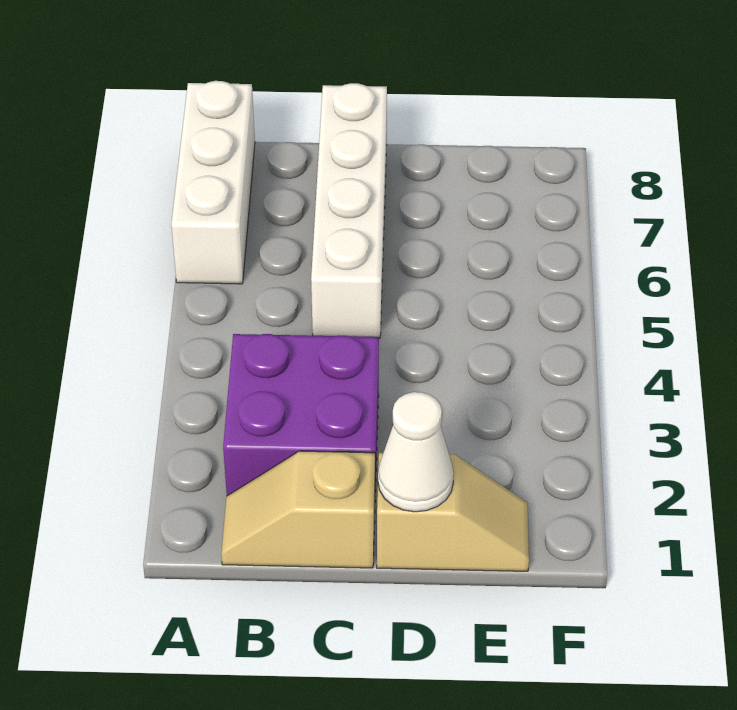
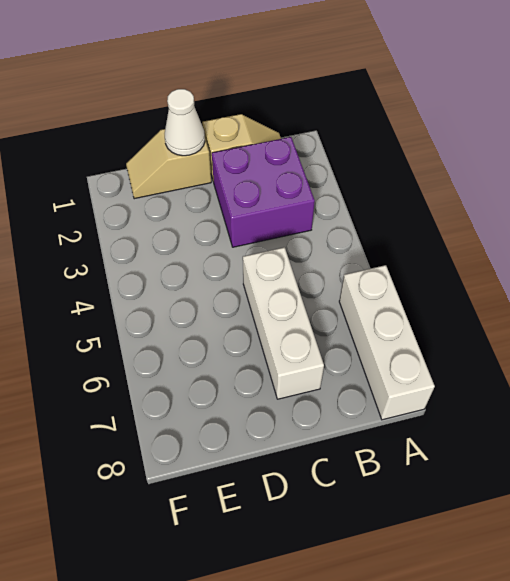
white 1x4 brick [311,83,387,338] -> white 1x3 brick [243,247,324,399]

